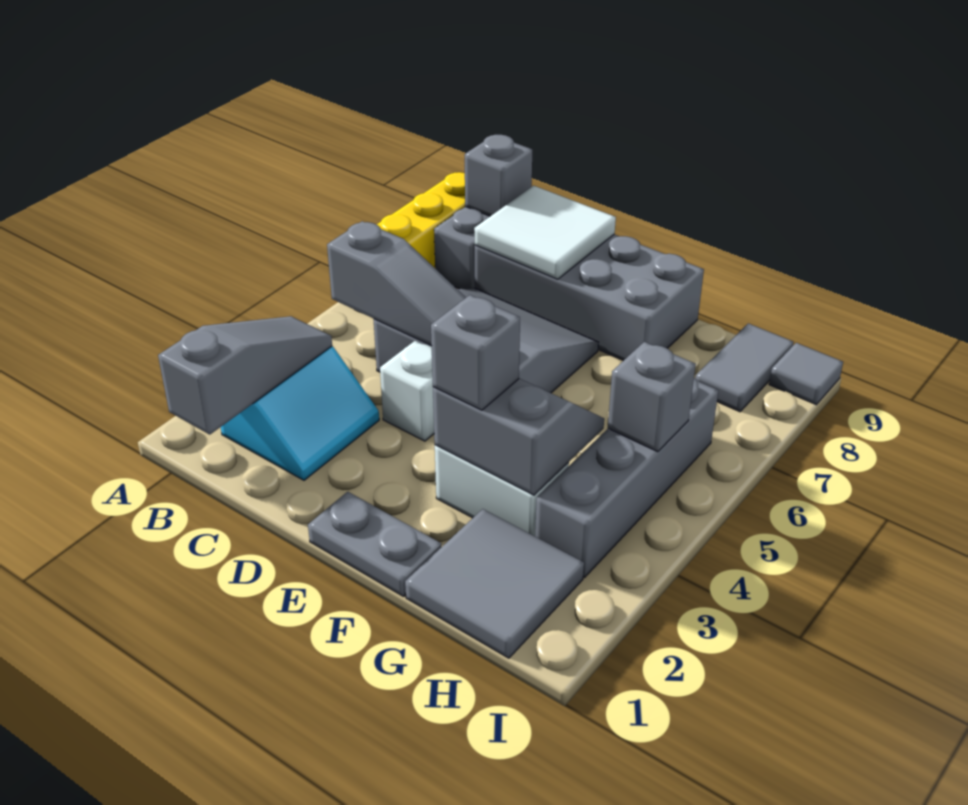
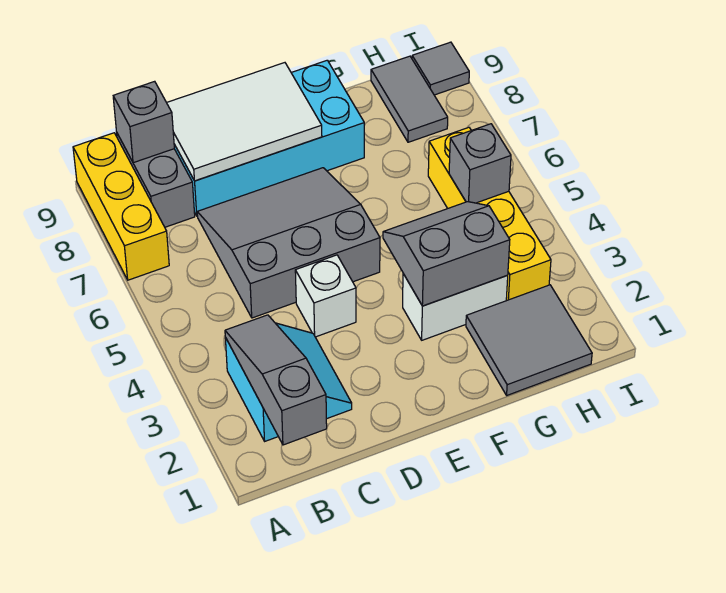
grey 1x3 slope [327,221,466,346] -> none
grey 2x4 brick [475,234,704,361] -> cyan 2x4 brick [174,60,364,216]
white 2x2 tile [474,186,616,279] -> white 2x3 tile [167,63,322,181]
grey 1x2 plate [308,492,442,597] -> none
grey 1x1 brick [431,295,520,410] -> none
grey 1x4 brick [535,378,718,578] -> yellow 1x4 brick [428,127,551,301]

